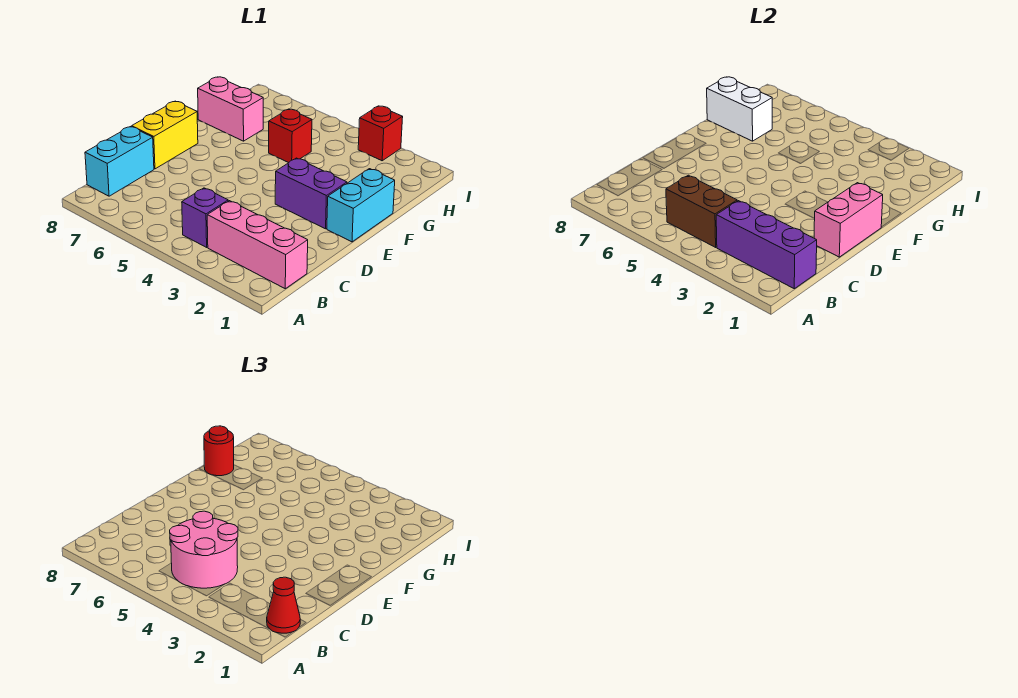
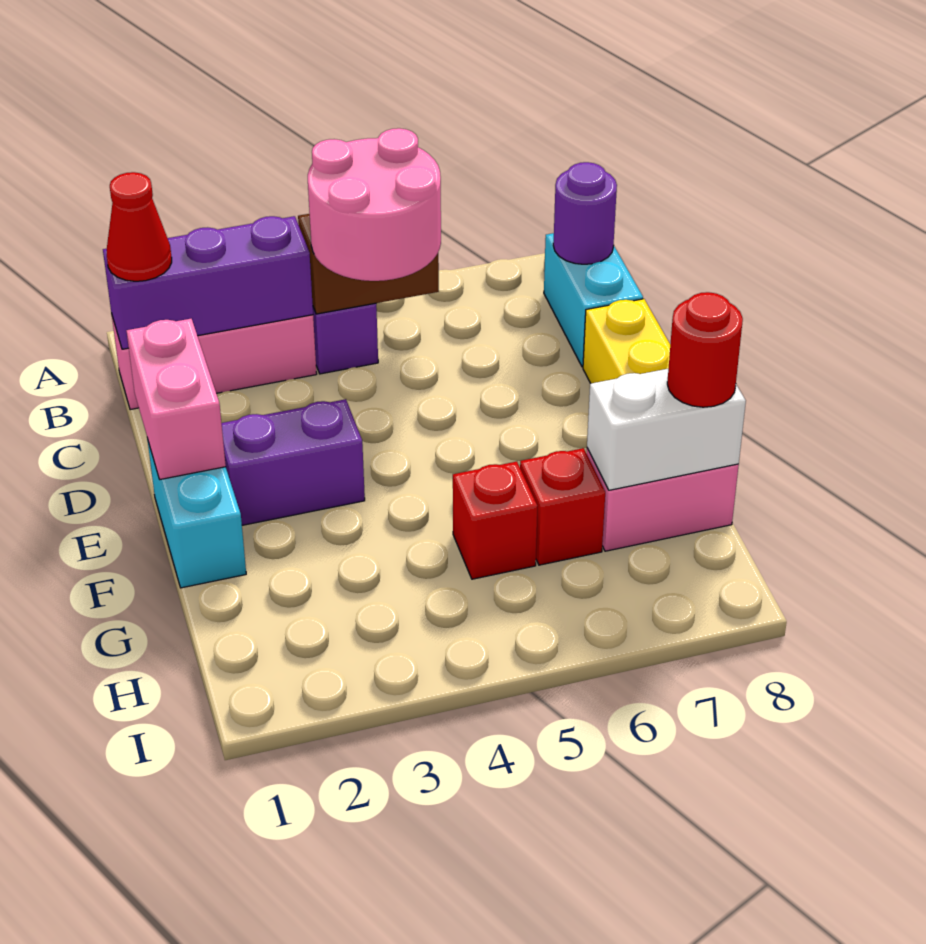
none -> purple 1x1 round brick [553,162,617,264]
red 1x1 brick [358,106,403,161] -> red 1x1 brick moved to [520,448,605,565]

